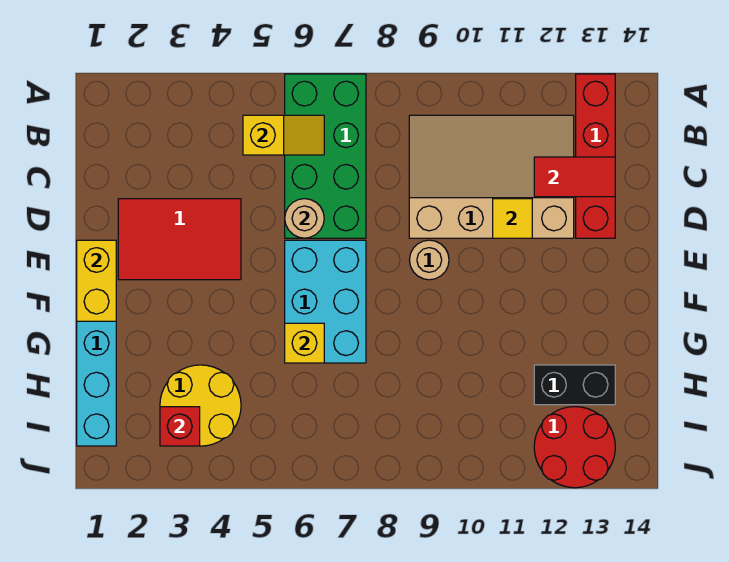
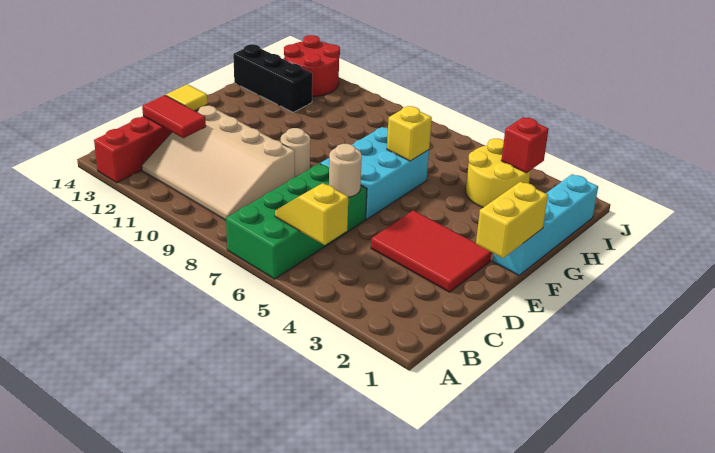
yellow 1x1 tile [493,199,532,238] -> yellow 1x1 tile moved to [166,84,207,111]
black 1x2 brick [534,365,615,405] -> black 1x3 brick [233,44,312,112]

